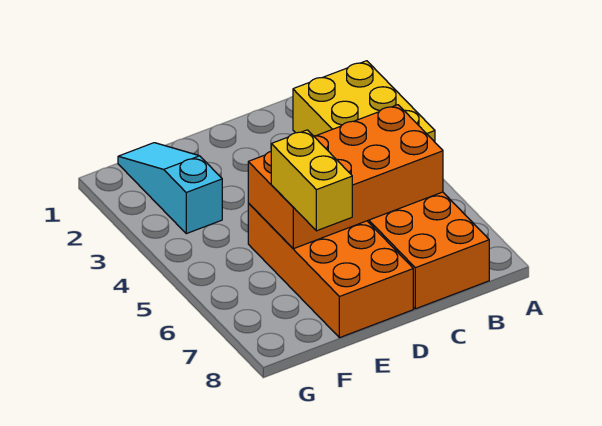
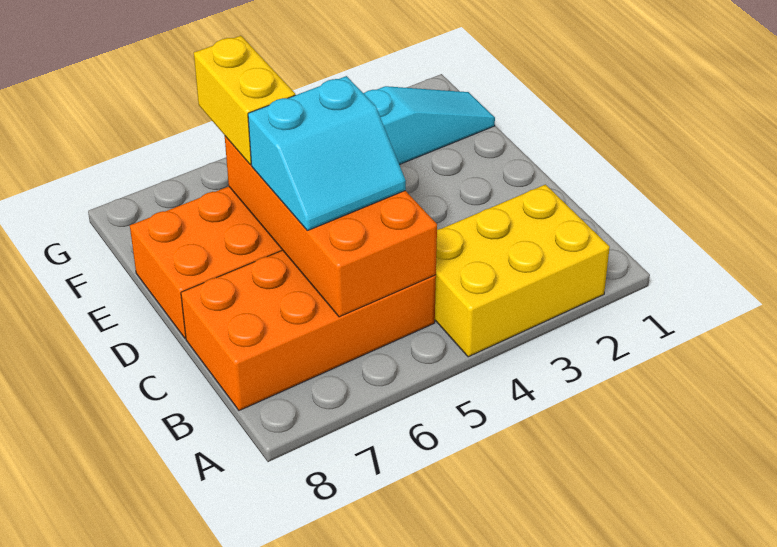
none -> cyan 2x2 slope [248,76,406,231]
yellow 1x2 brick [271,130,352,231] -> yellow 1x2 brick turned to [194,36,295,165]

